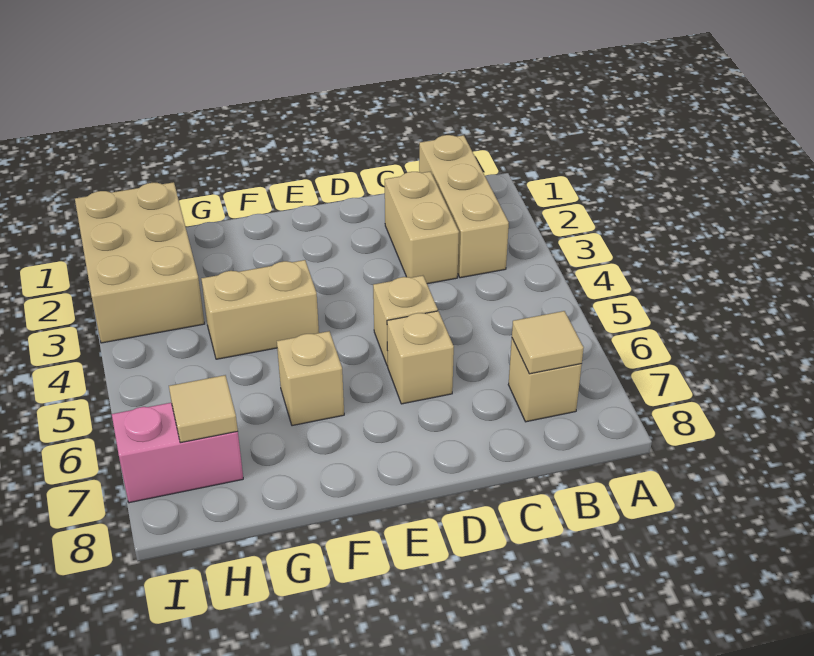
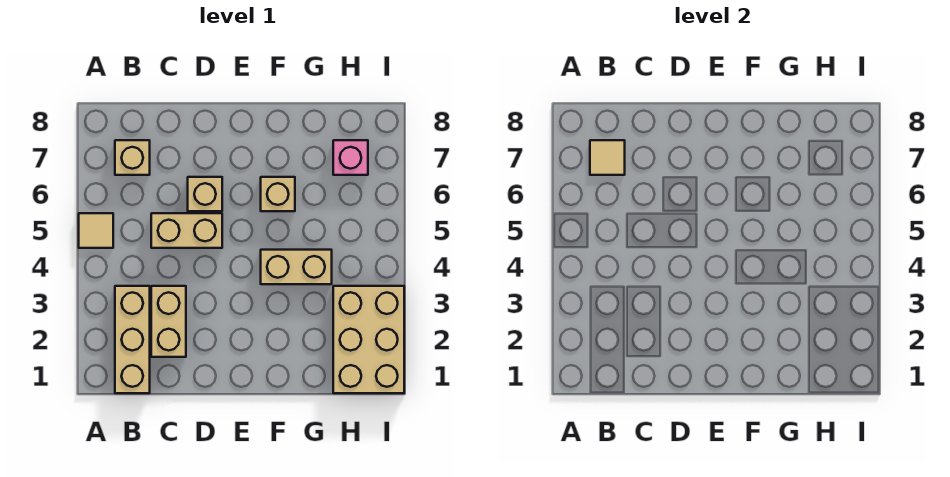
tan 1x1 brick [373,276,438,366] -> tan 1x2 brick [151,213,222,248]
pink 1x2 brick [112,403,243,503] -> pink 1x1 brick [333,140,368,175]
tan 1x1 tile [169,375,238,443] -> tan 1x1 tile moved to [79,213,113,248]

